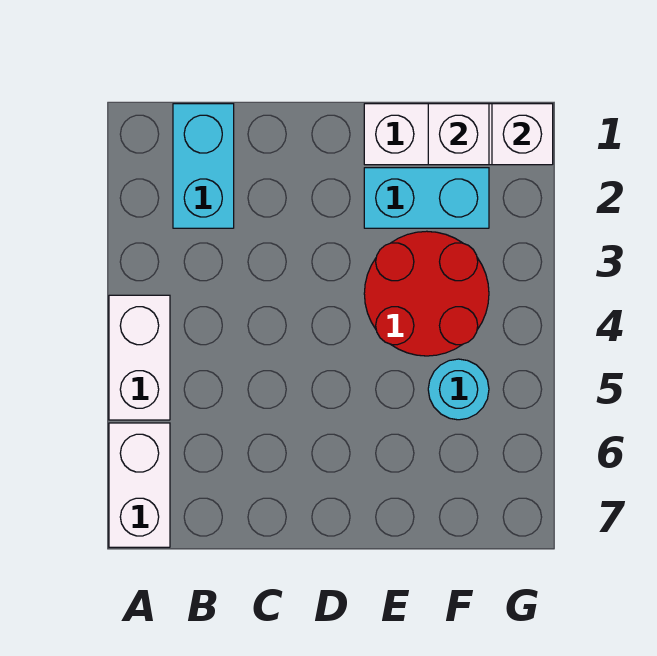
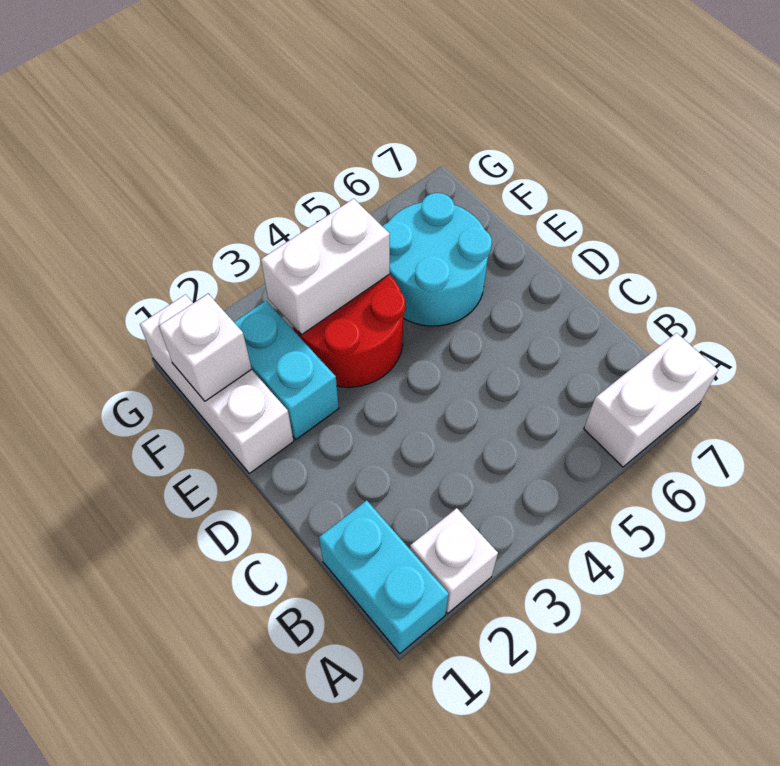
white 1x2 brick [109,295,170,420] -> white 1x2 brick moved to [261,199,390,335]
cyan 1x2 brick [173,104,234,228] -> cyan 1x2 brick turned to [319,500,449,653]
cyan 1x1 round brick [428,359,489,420] -> cyan 2x2 round brick [382,193,492,326]
white 1x1 brick [492,104,553,165] -> white 1x1 brick moved to [410,508,498,614]

